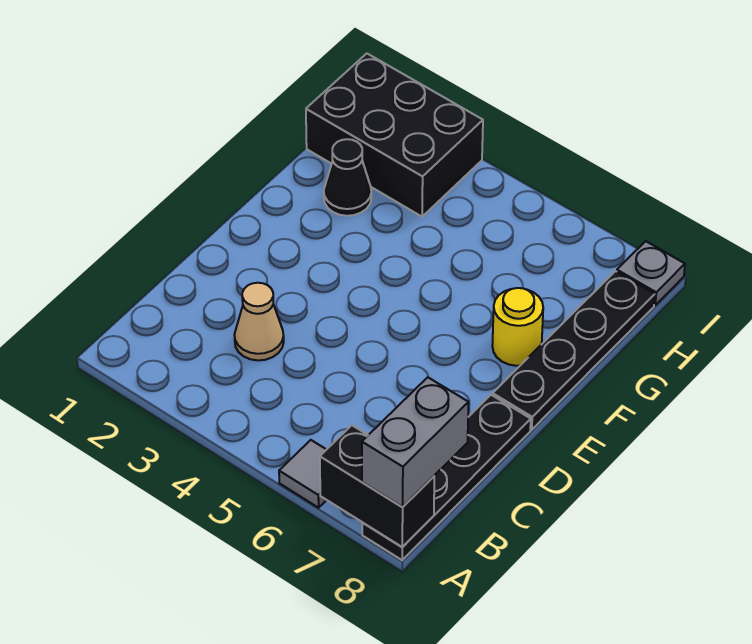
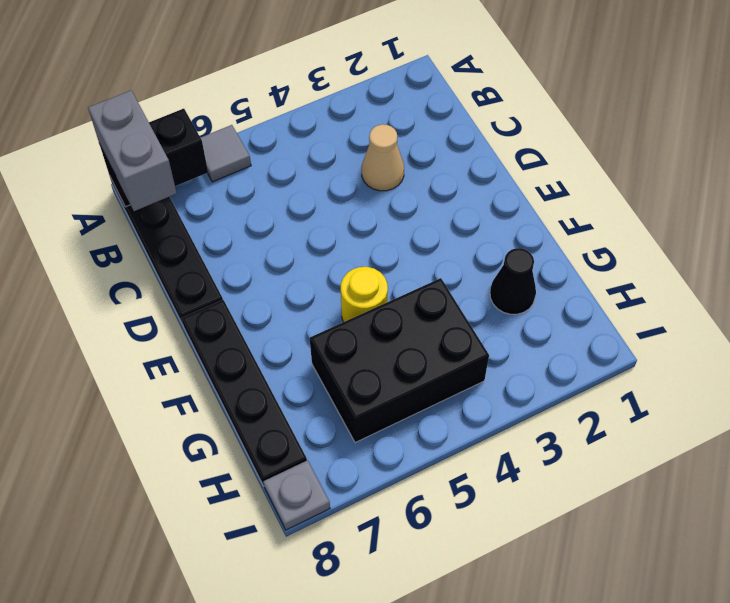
yellow 1x1 round brick [492,288,543,366] -> yellow 1x1 round brick moved to [341,267,388,322]
black 2x3 brick [306,54,483,217] -> black 2x3 brick moved to [310,278,489,443]

